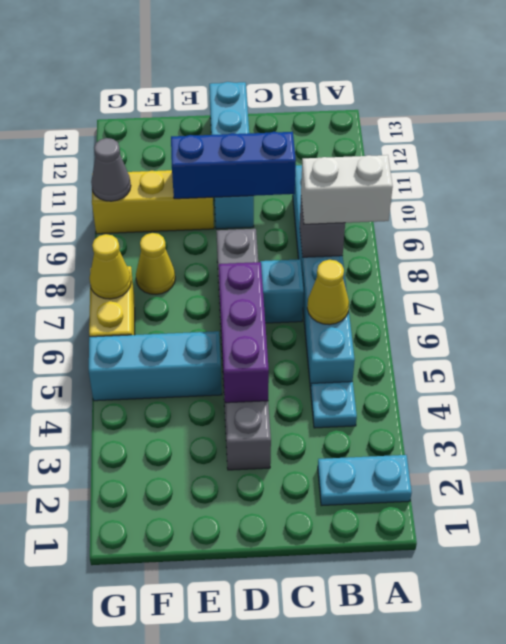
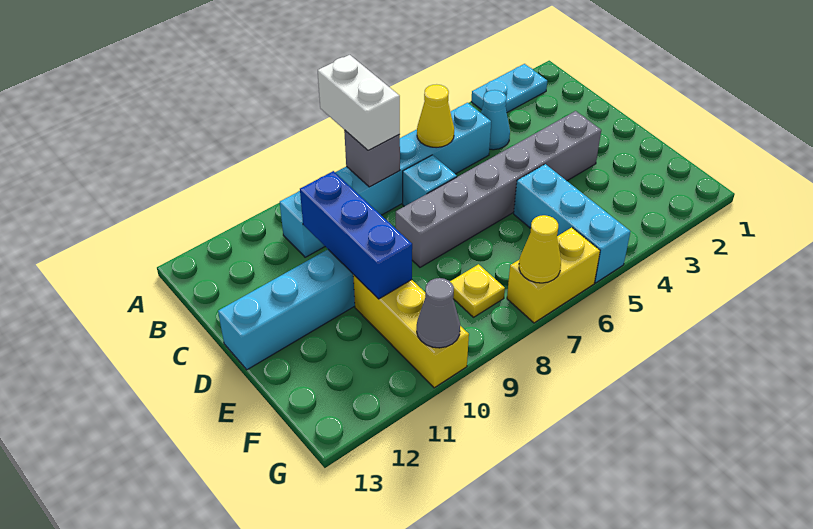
cyan 1x2 plate [318,455,412,506] -> cyan 1x2 plate turned to [471,64,547,113]
cyan 1x1 plate [311,382,357,428] -> cyan 1x1 cone [481,90,510,150]
purple 1x3 brick [219,262,269,403] -> none
yellow 1x1 cone [136,233,175,294] -> yellow 1x1 plate [450,264,505,317]

